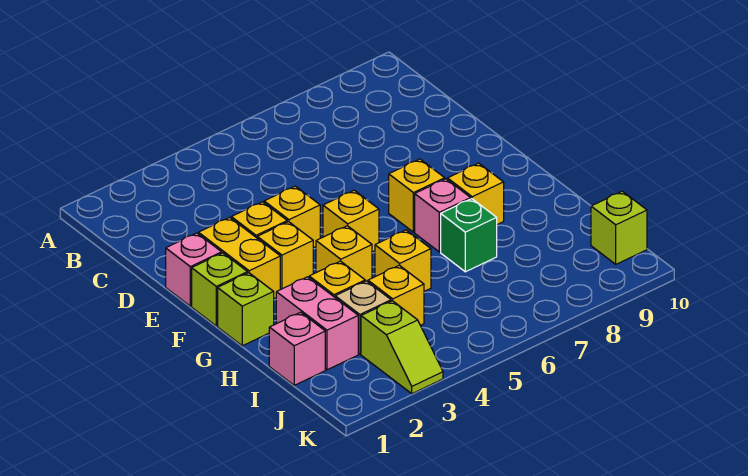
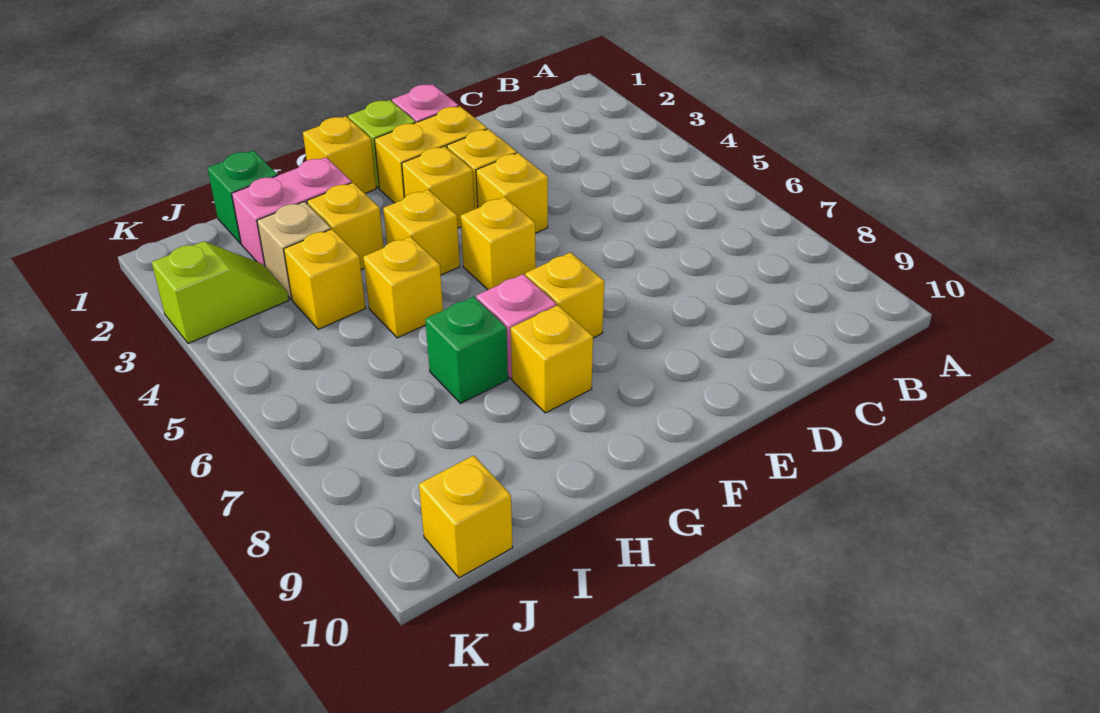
lime 1x1 brick [218,273,274,346] -> yellow 1x1 brick [303,116,376,193]
pink 1x1 brick [269,312,325,385] -> green 1x1 brick [208,151,277,243]
lime 1x2 slope [361,301,443,394] -> lime 1x2 slope turned to [152,241,289,344]
lime 1x1 brick [591,191,647,264] -> yellow 1x1 brick [419,455,513,578]

